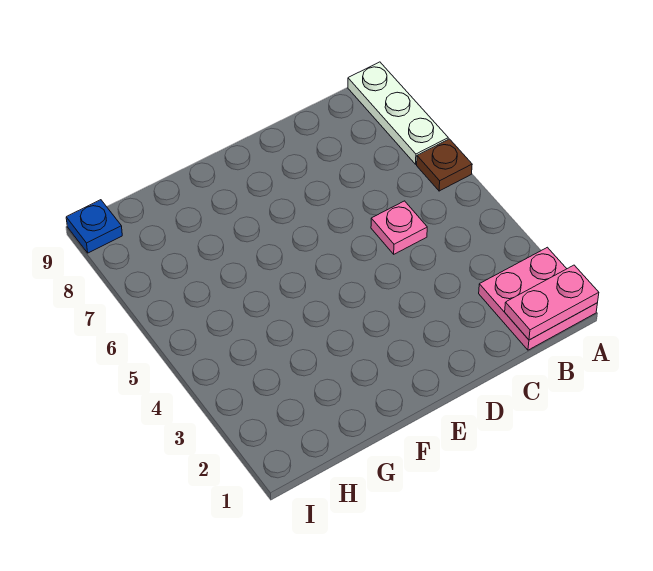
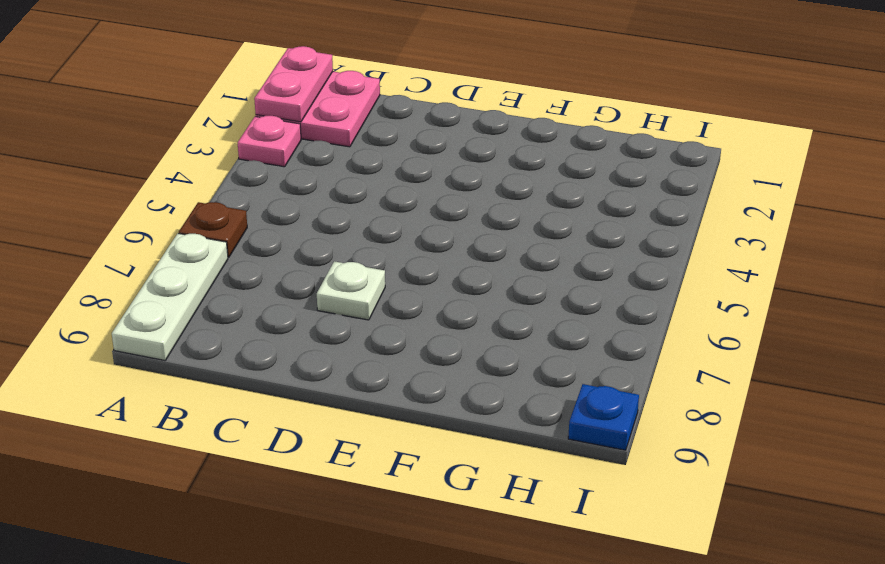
pink 1x2 plate [505,265,599,340] -> pink 1x2 plate turned to [254,46,333,122]
pink 1x1 plate [371,201,427,254] -> pink 1x1 plate moved to [238,116,301,167]
none -> white 1x1 plate [317,261,385,320]

